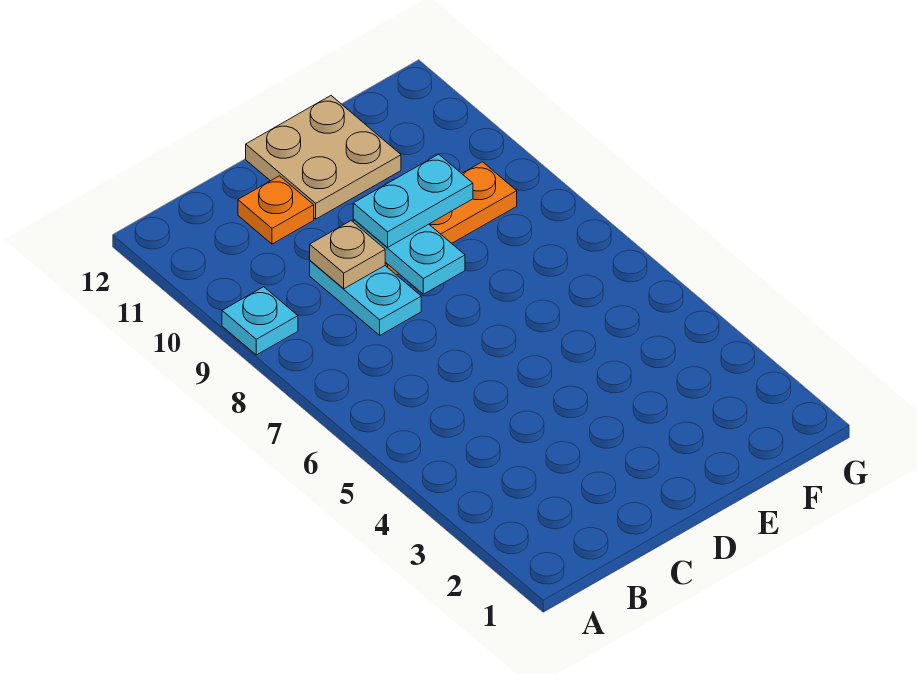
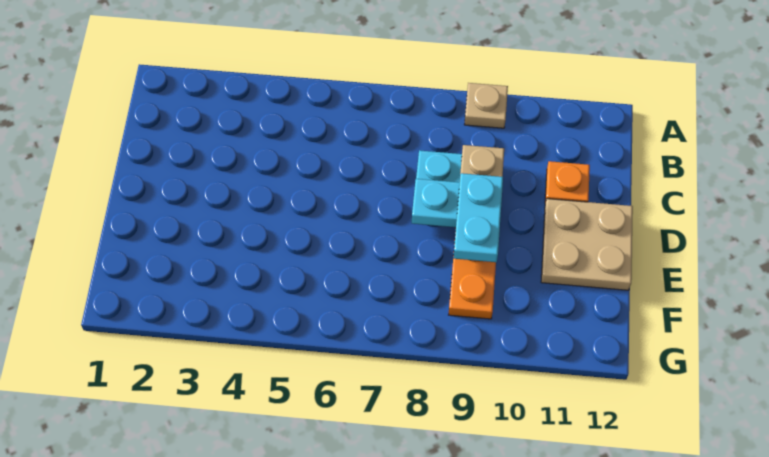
cyan 1x1 plate [222,287,298,355] -> tan 1x1 plate [464,83,508,128]

